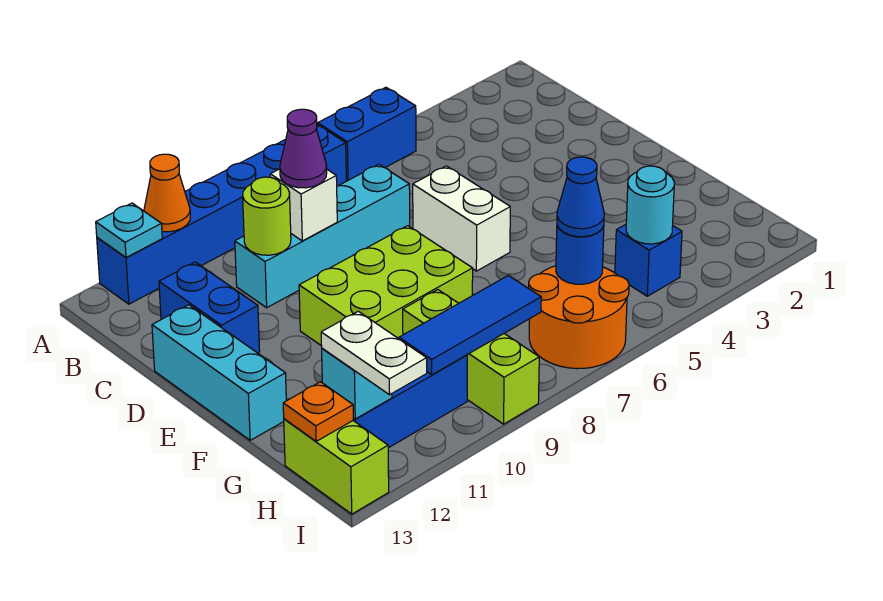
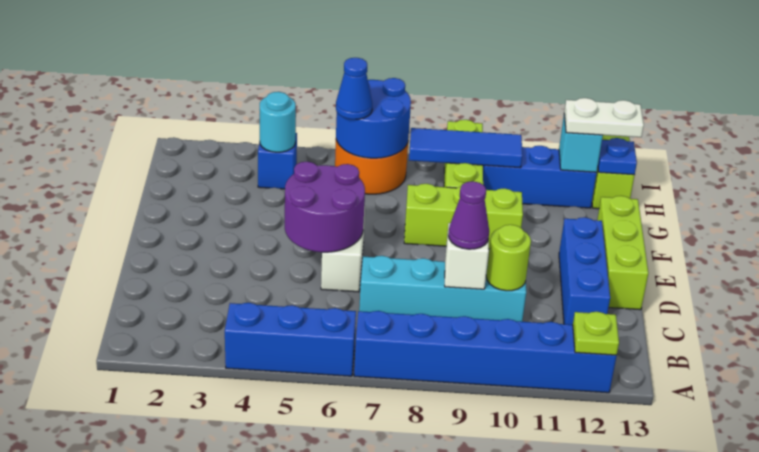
blue 1x2 brick [318,87,416,181] -> blue 1x3 brick [225,303,356,376]
orange 1x1 cone [144,154,190,232] -> none
cyan 1x1 plate [96,203,162,257] -> lime 1x1 plate [573,312,619,355]
blue 1x2 brick [159,262,260,353] -> blue 1x3 brick [559,217,610,325]
none -> purple 2x2 round brick [285,162,365,252]
cyan 1x3 brick [152,305,286,440] -> lime 1x3 brick [597,196,648,310]
lime 2x3 brick [299,226,473,346] -> lime 1x3 brick [404,184,523,249]
blue 1x1 round brick [556,226,604,284] -> blue 2x2 round brick [336,78,411,158]
white 1x2 plate [321,311,427,395] -> white 1x2 plate turned to [564,98,644,137]
orange 1x1 plate [283,382,353,441] -> blue 1x1 plate [598,138,637,175]

